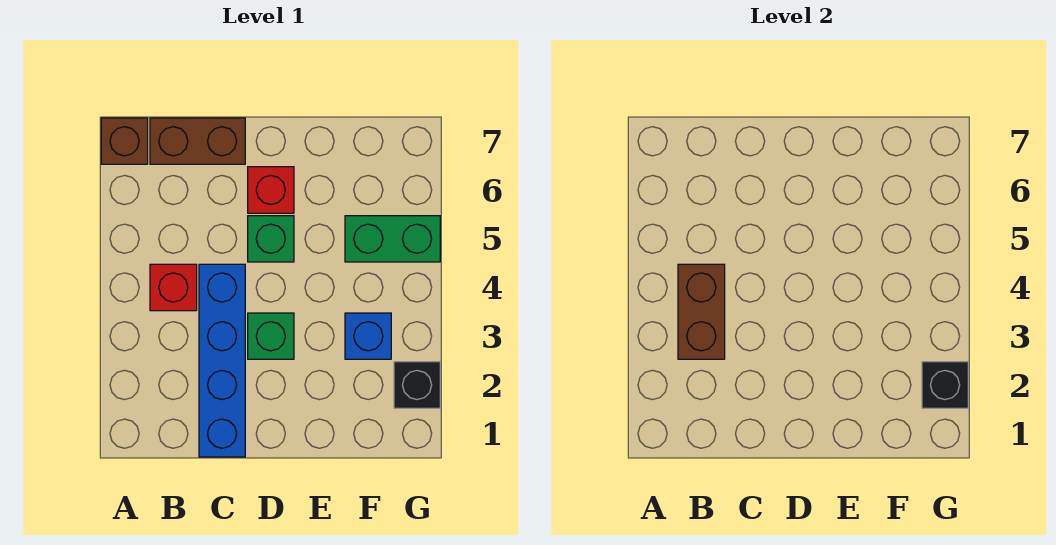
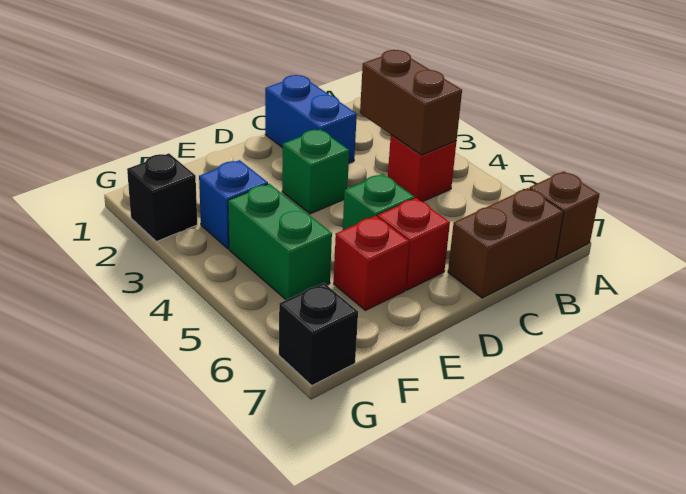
blue 1x4 brick [199,264,245,457] -> blue 1x2 brick [265,75,357,163]
none -> red 1x1 brick [334,216,409,310]
green 1x2 brick [345,216,440,262] -> green 1x2 brick turned to [228,184,332,300]
black 1x1 brick [922,362,968,408] -> black 1x1 brick moved to [279,283,358,385]

